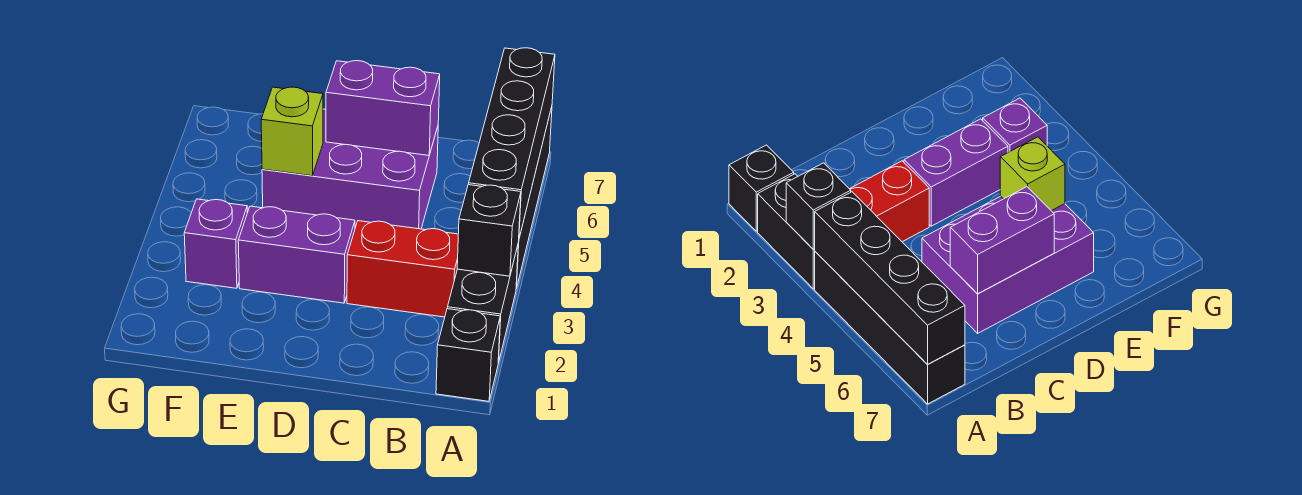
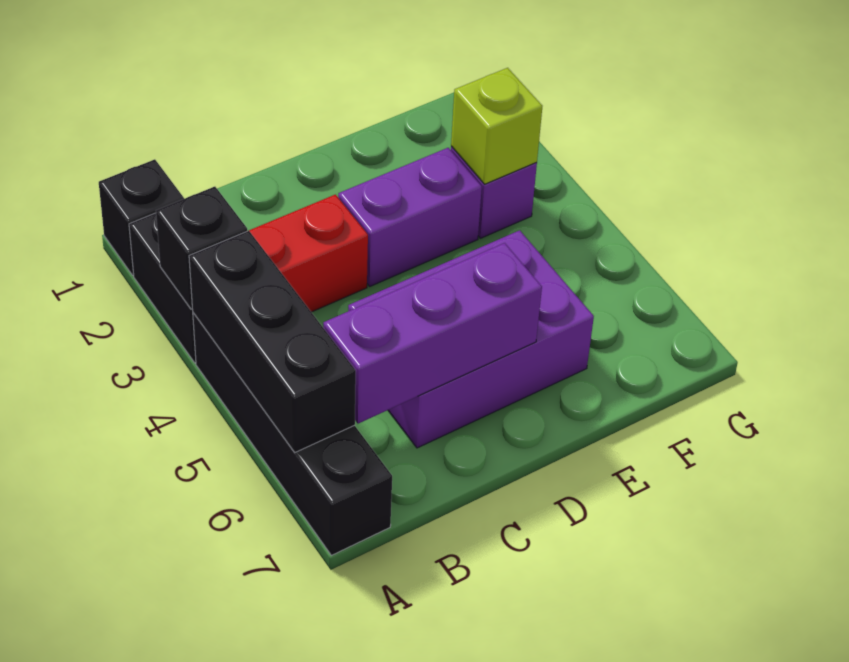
black 1x4 brick [469,48,555,238] -> black 1x3 brick [189,231,356,452]
purple 1x2 brick [326,61,440,155] -> purple 1x3 brick [323,243,542,424]
lime 1x1 brick [261,87,323,176] -> lime 1x1 brick moved to [451,68,542,184]

